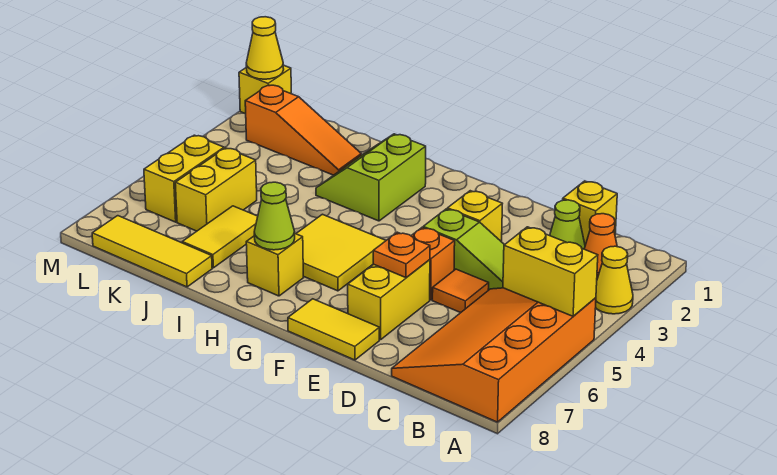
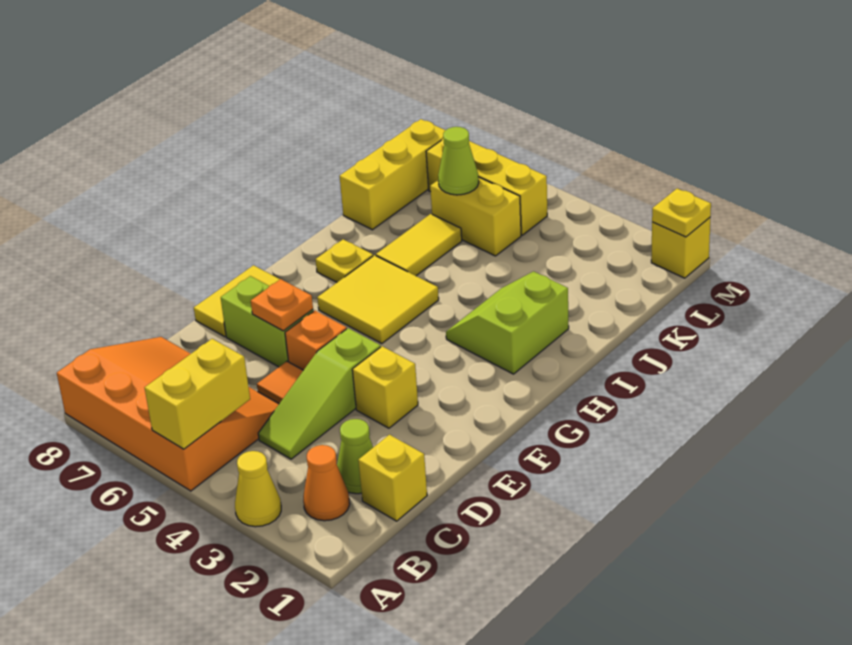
yellow 1x2 brick [348,260,430,340] -> lime 1x2 brick [221,276,313,367]
lime 2x2 slope [316,134,426,221] -> lime 2x2 slope turned to [446,271,569,374]
yellow 1x1 brick [246,234,303,296] -> yellow 1x1 plate [315,239,373,282]
lime 1x1 cone [254,182,295,250] -> lime 1x1 cone moved to [438,127,479,195]
orange 1x3 slope [245,85,361,175] -> none
yellow 1x2 tile [182,206,258,268] -> yellow 1x2 tile turned to [376,214,462,276]
yellow 1x3 tile [92,216,212,287] -> yellow 1x3 brick [340,119,445,230]
yellow 1x2 brick [144,135,224,222] -> yellow 1x3 brick [426,139,547,235]
yellow 1x1 cone [246,17,284,79] -> yellow 1x1 plate [652,189,711,237]

